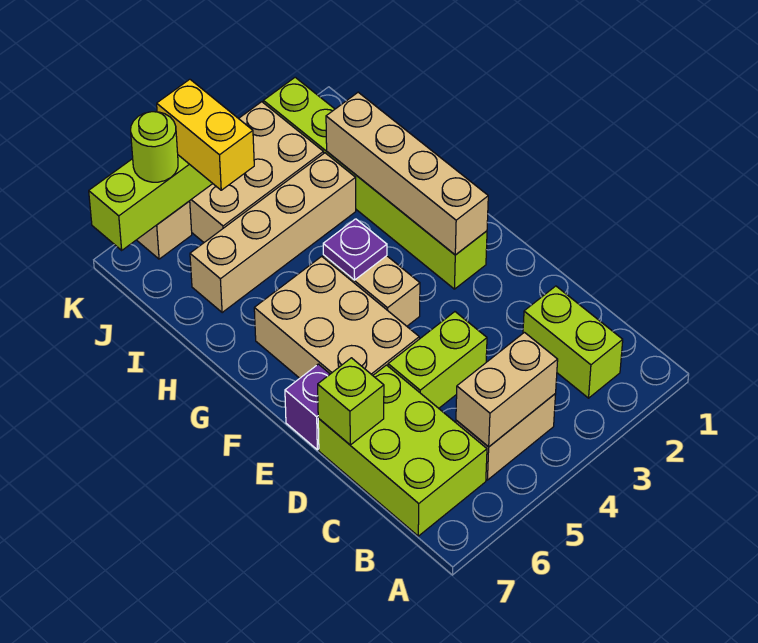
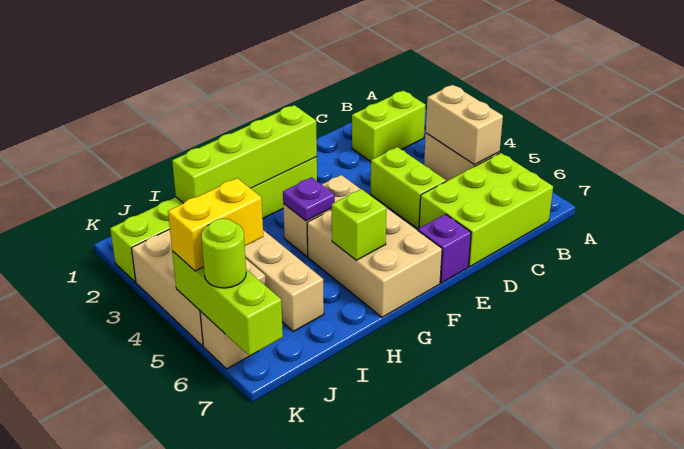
lime 1x1 brick [318,358,384,445] -> lime 1x1 brick moved to [332,189,387,260]
tan 2x3 brick [254,256,419,378] -> tan 2x3 brick turned to [307,209,442,317]
tan 1x4 brick [326,92,488,255] -> lime 1x4 brick [172,105,317,203]

